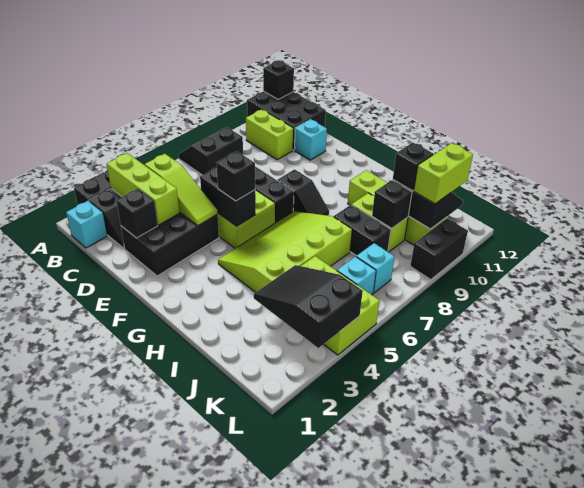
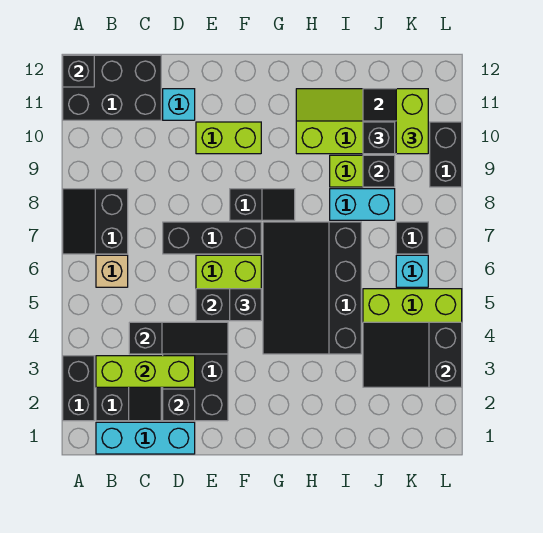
cyan 1x1 brick [66,201,107,248] -> cyan 1x3 brick [96,422,195,454]
none -> tan 1x1 brick [96,255,128,287]
lime 1x2 brick [246,109,294,159] -> lime 1x2 brick moved to [196,122,261,154]
lime 1x3 slope [145,154,218,226] -> black 1x3 slope [129,322,228,354]
lime 3x4 slope [218,211,352,292] -> black 3x4 slope [263,222,361,354]
black 1x2 brick [334,205,391,256] -> cyan 1x2 brick [330,189,395,220]
cyan 1x1 brick [356,243,394,293] -> black 1x1 brick [396,222,428,254]

